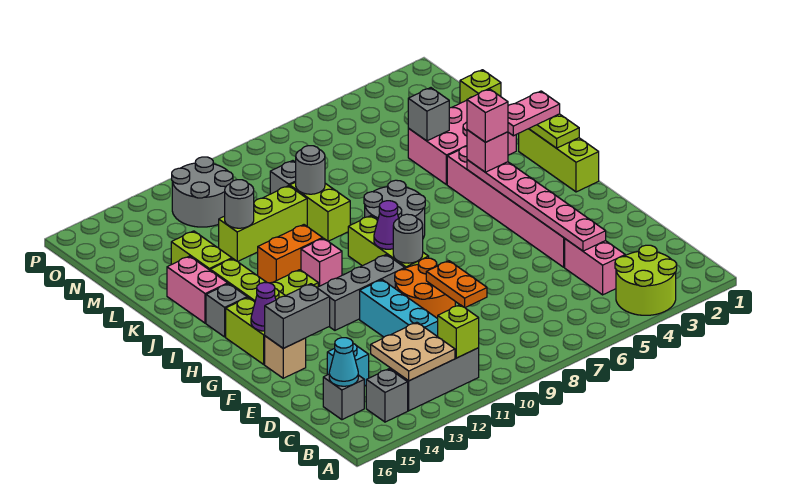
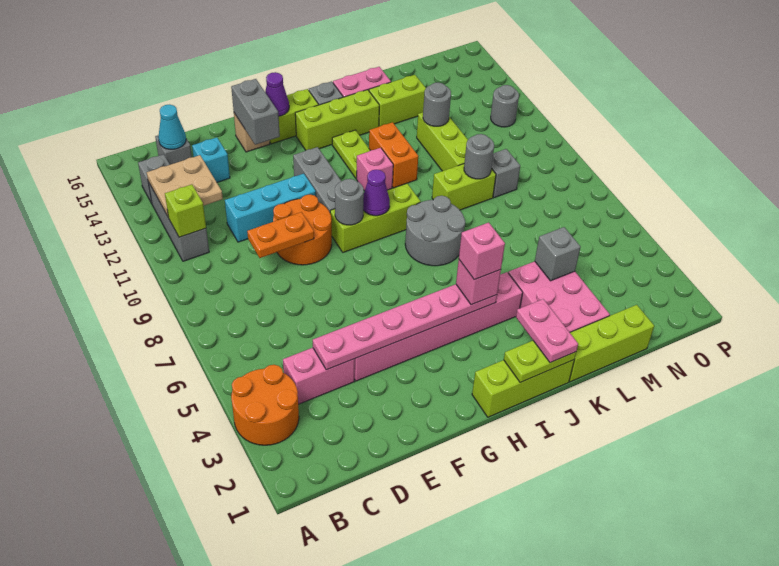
lime 2x2 round brick [615,245,677,315] -> orange 2x2 round brick [231,365,299,445]
lime 1x1 brick [460,70,501,103] -> lime 1x3 brick [569,305,654,382]
grey 2x2 round brick [172,157,233,227] -> grey 1x1 round brick [491,85,519,127]

